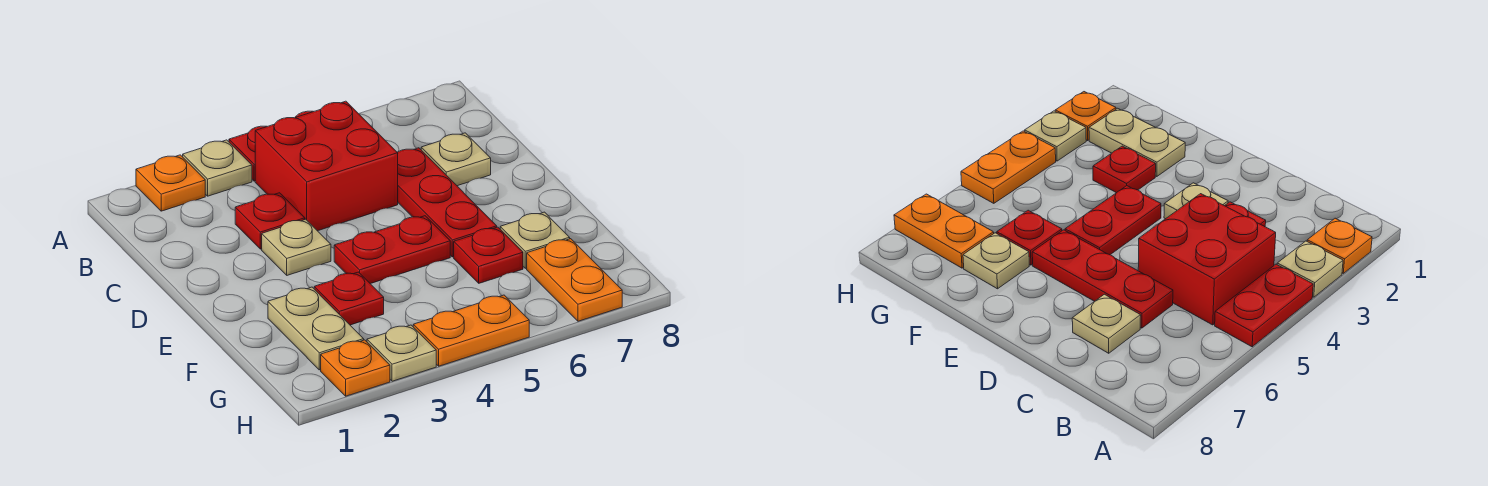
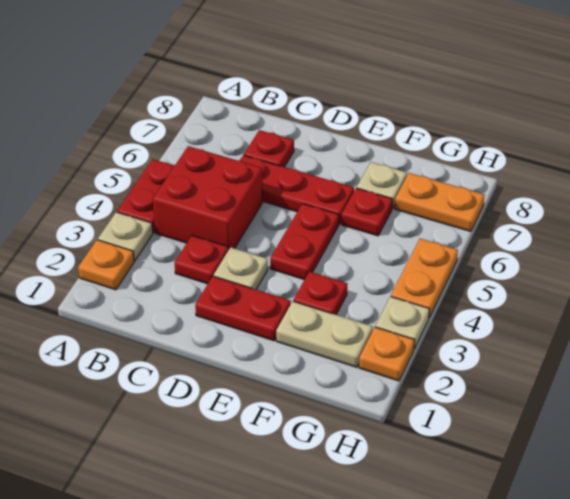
tan 1x1 plate [421,133,491,186] -> red 1x1 plate [244,130,294,167]
none -> red 1x2 plate [195,276,291,341]

